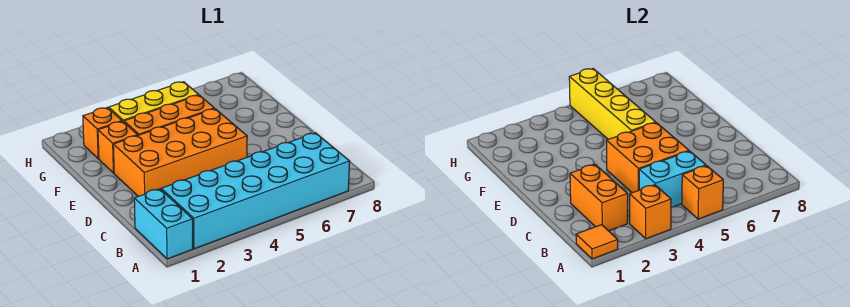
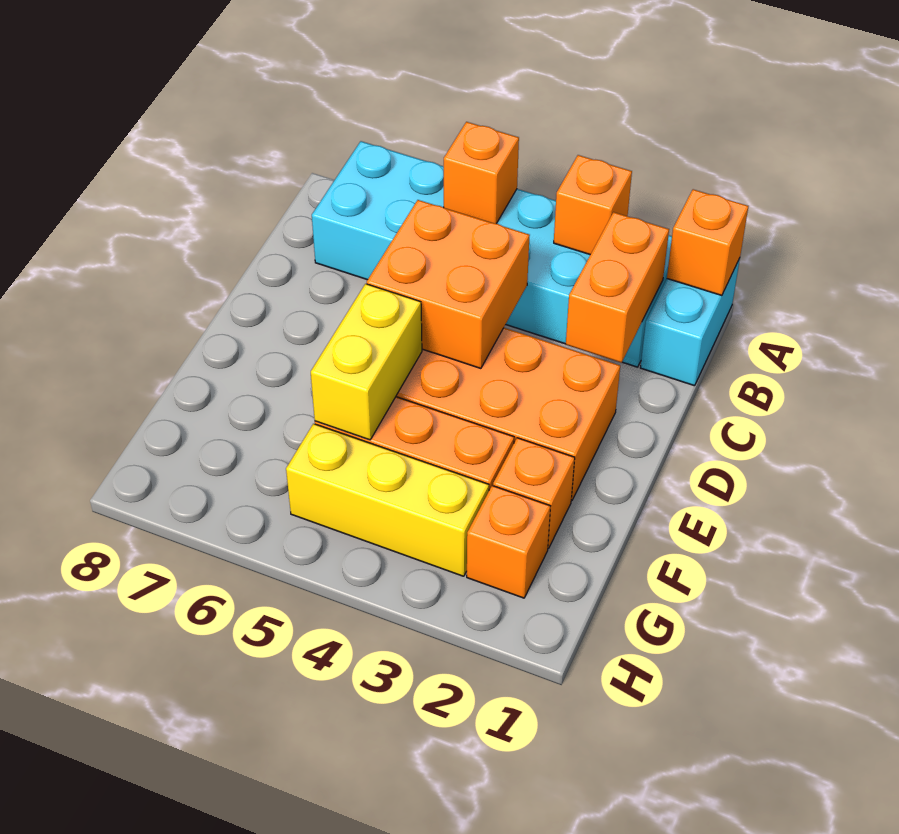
orange 1x1 tile [576,225,618,259] -> orange 1x1 brick [667,189,748,296]
cyan 1x2 brick [639,151,706,207] -> none
yellow 1x4 brick [569,69,656,139] -> yellow 1x2 brick [311,284,422,440]

